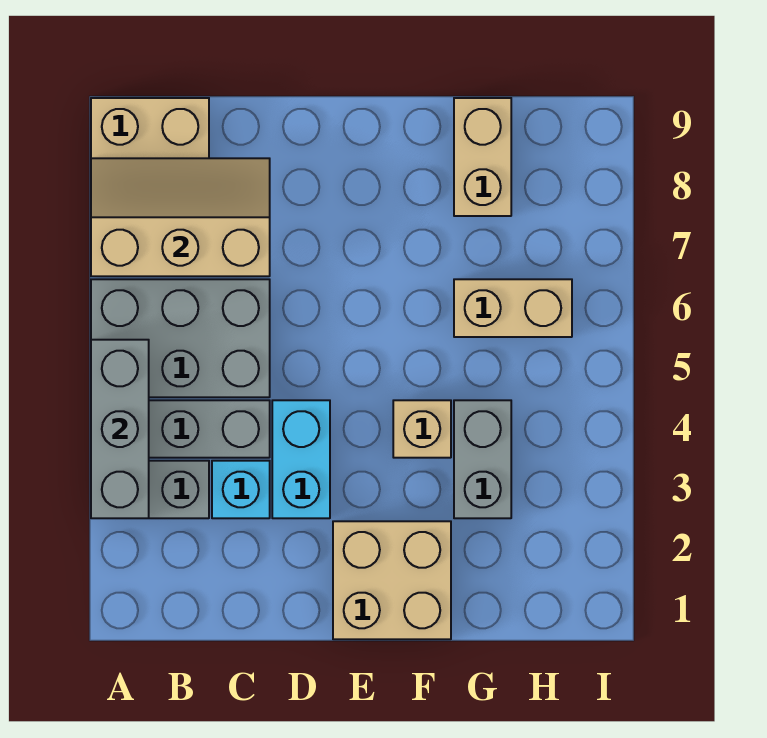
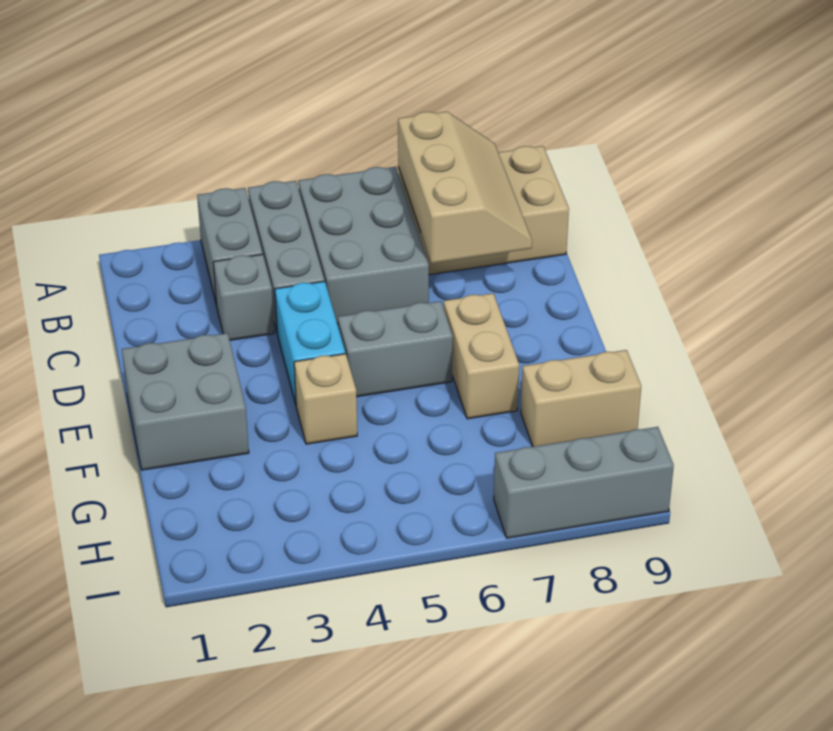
grey 1x3 brick [91,340,149,518] -> grey 1x3 brick moved to [494,427,674,538]
cyan 1x1 brick [212,461,270,518] -> grey 1x1 brick [213,254,274,340]
cyan 1x2 brick [272,400,330,518] -> cyan 1x2 brick turned to [275,281,345,404]
tan 2x2 brick [333,521,451,639] -> grey 2x2 brick [122,333,249,470]
grey 1x2 brick [454,400,511,518] -> grey 1x2 brick moved to [338,301,453,397]
tan 1x2 brick [454,279,572,337] -> tan 1x2 brick moved to [444,293,519,419]

